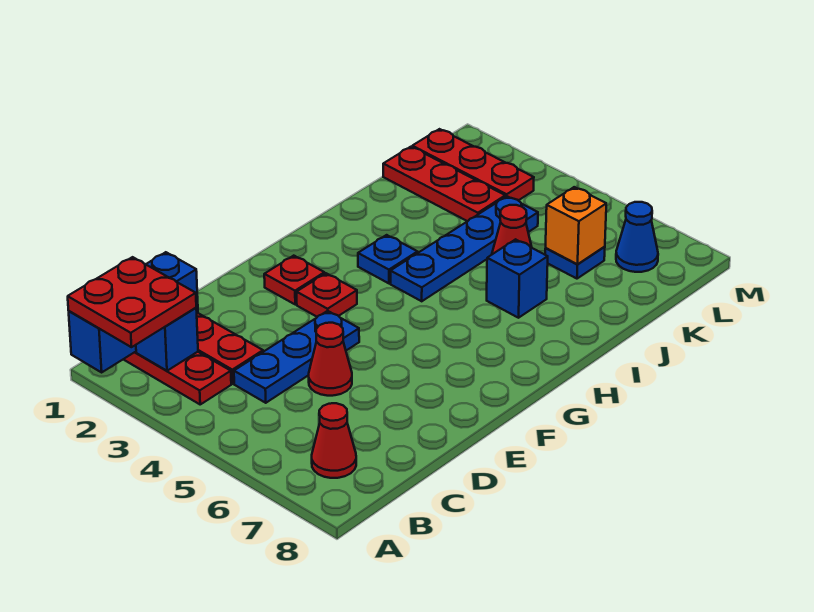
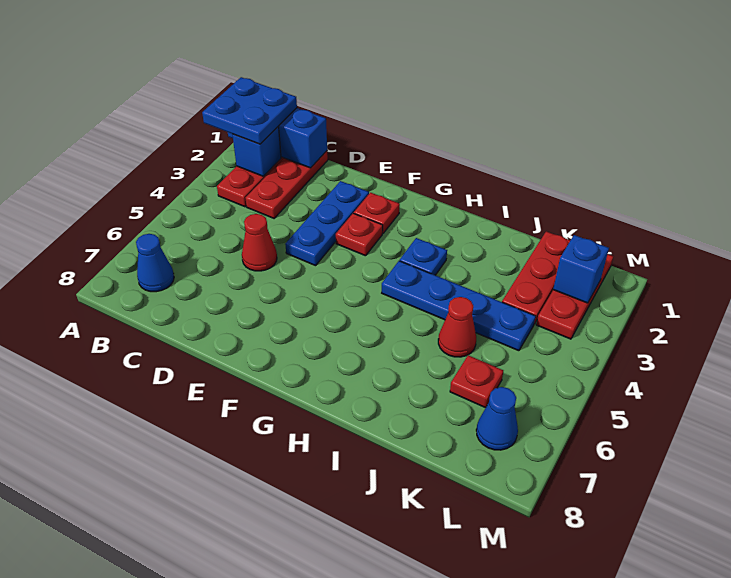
red 2x2 plate [68,257,196,347] -> blue 2x2 plate [202,77,297,144]
red 1x1 cone [312,403,356,478] -> blue 1x1 cone [136,234,174,292]
blue 1x3 plate [234,311,359,403] -> blue 1x3 plate turned to [285,181,369,266]
blue 1x1 brick [487,239,548,318] -> blue 1x1 brick moved to [553,235,609,303]
blue 1x1 plate [545,247,605,279] -> red 1x1 plate [450,355,503,408]
orange 1x1 brick [546,187,606,264] -> none

